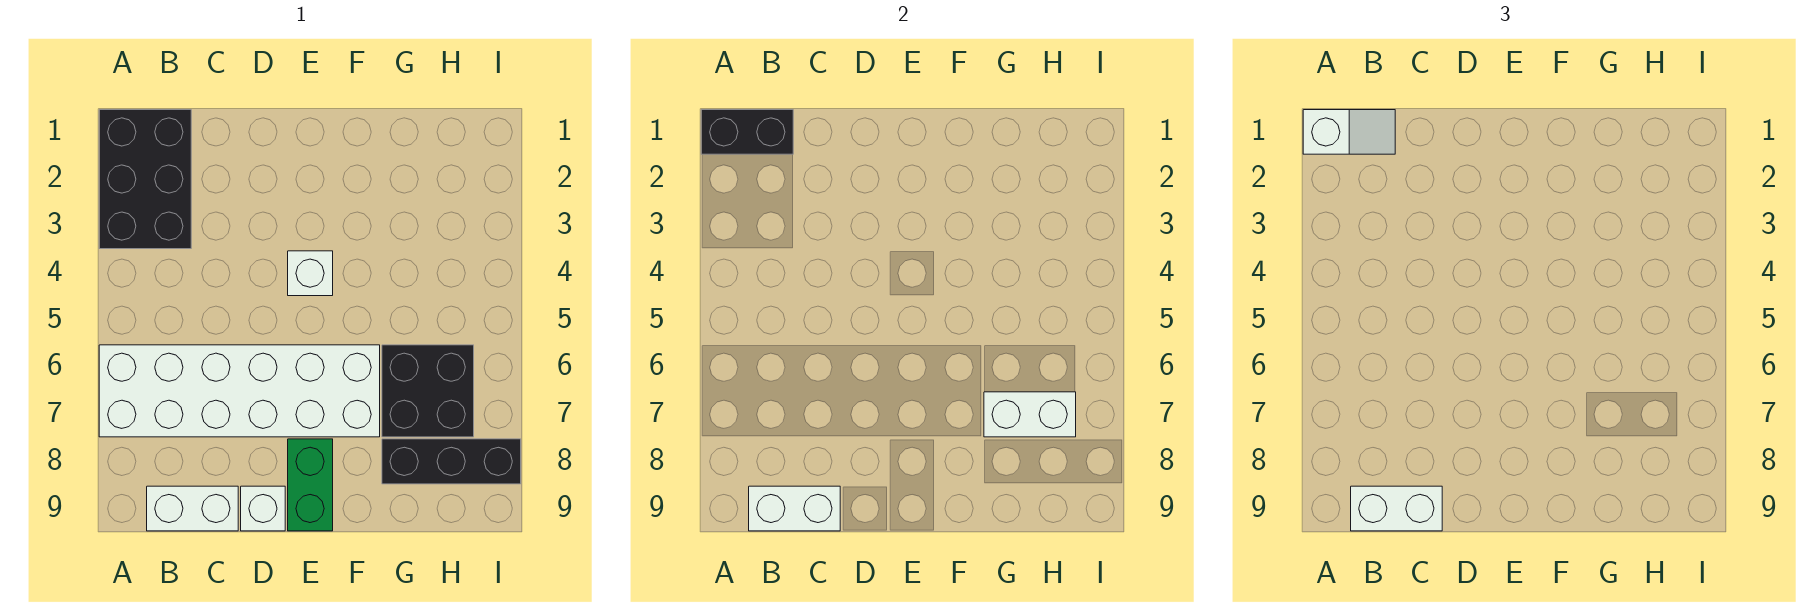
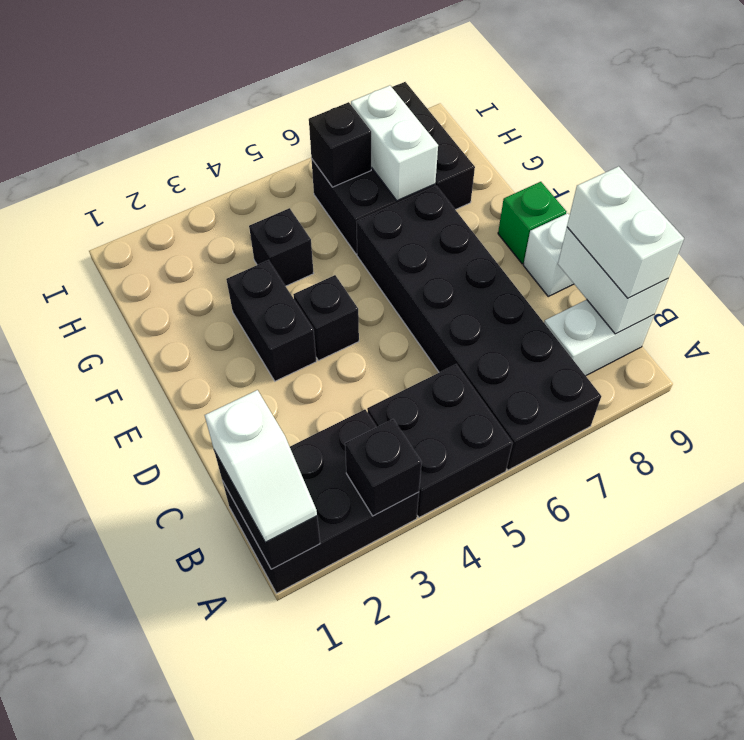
white 1x2 slope [1303,110,1395,154] -> white 1x2 slope turned to [205,390,317,542]
none -> black 1x1 brick [345,419,422,516]
none -> black 2x2 brick [367,364,513,517]
white 2x6 brick [99,345,380,437] -> black 2x6 brick [356,186,601,470]
white 1x2 brick [147,486,238,531] -> white 1x2 brick turned to [544,300,654,376]
none -> black 1x2 brick [226,260,316,381]
white 1x1 brick [288,251,333,296] -> black 1x1 brick [293,275,359,361]
green 1x2 brick [288,439,333,531] -> green 1x1 brick [498,182,566,264]
none -> black 1x1 brick [249,208,314,286]
none -> black 1x1 brick [309,102,371,187]

